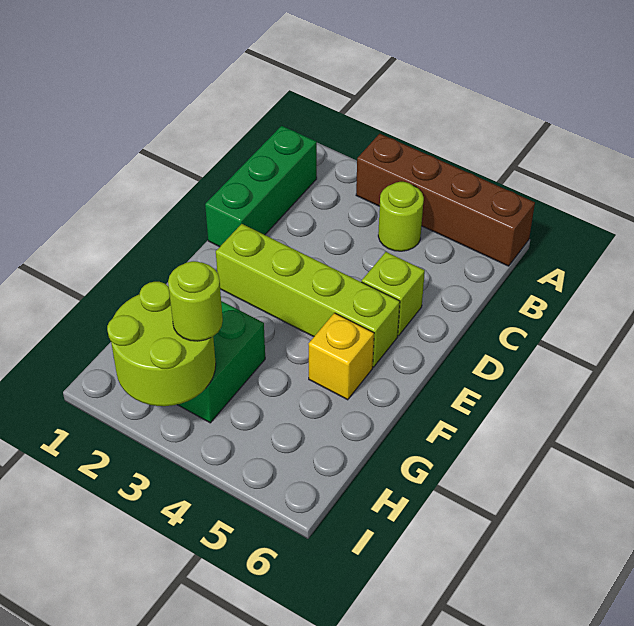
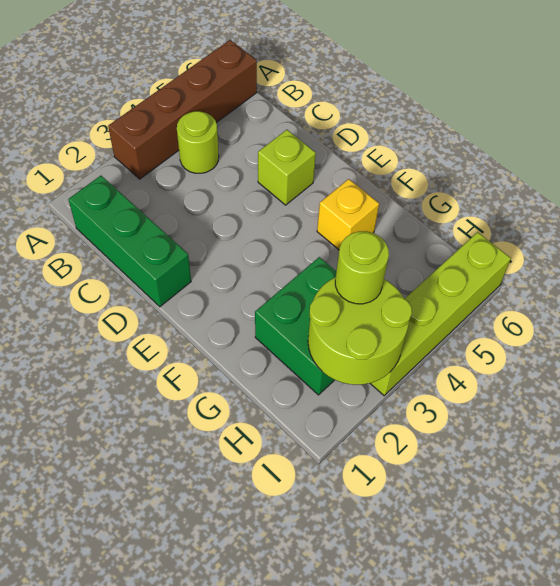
lime 1x4 brick [216,224,400,367] -> lime 1x4 brick moved to [370,232,511,396]

